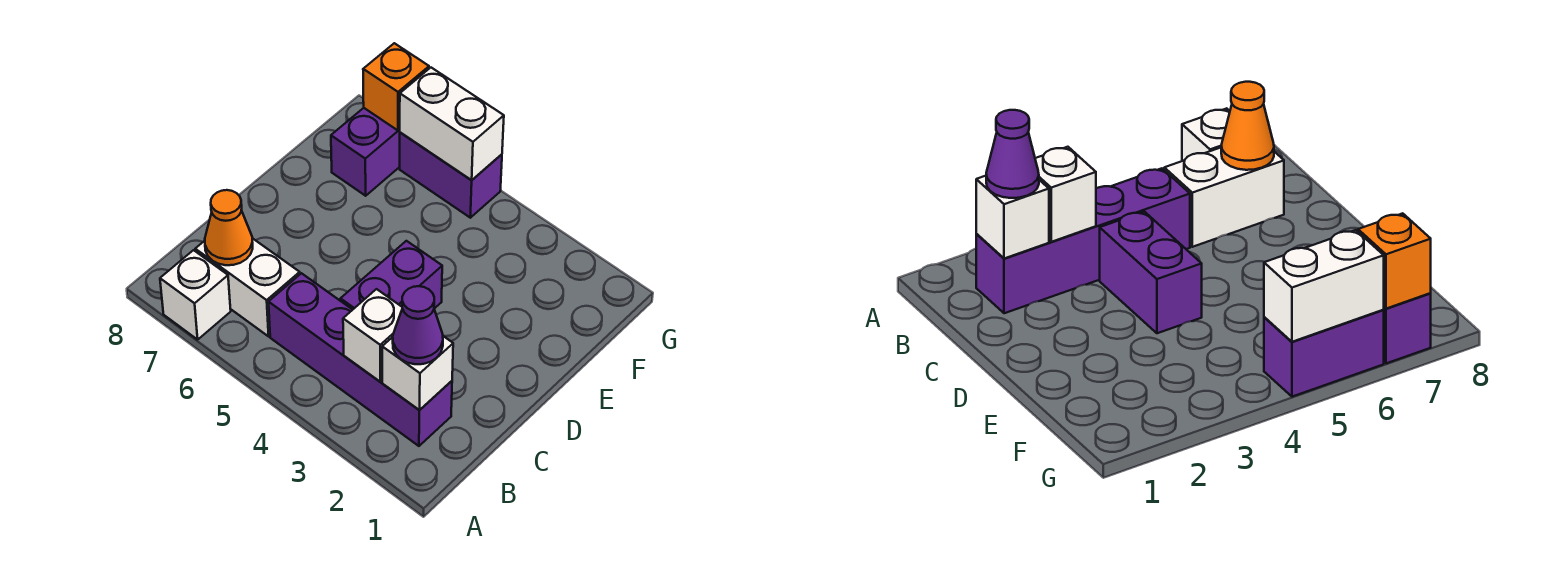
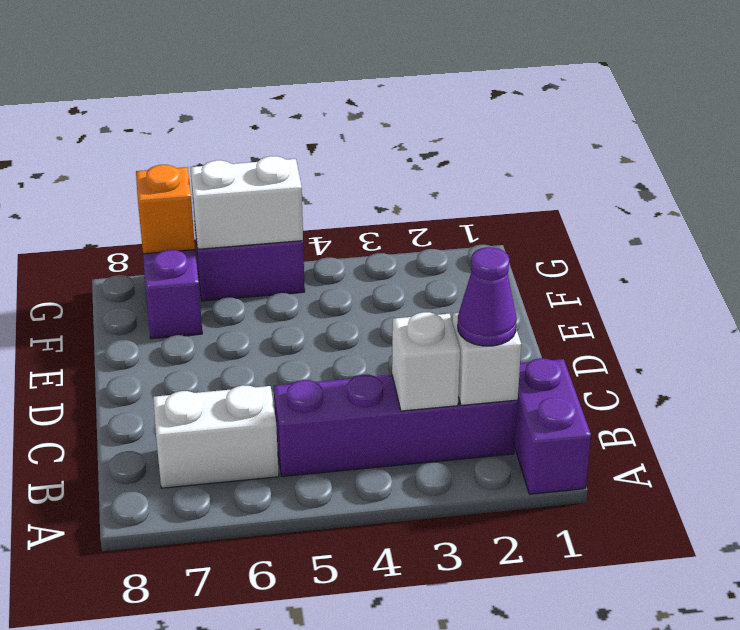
white 1x1 brick [160,250,231,340] -> none
orange 1x1 cone [205,190,253,265] -> none
purple 1x2 brick [340,241,442,310] -> purple 1x2 brick moved to [515,358,591,494]

